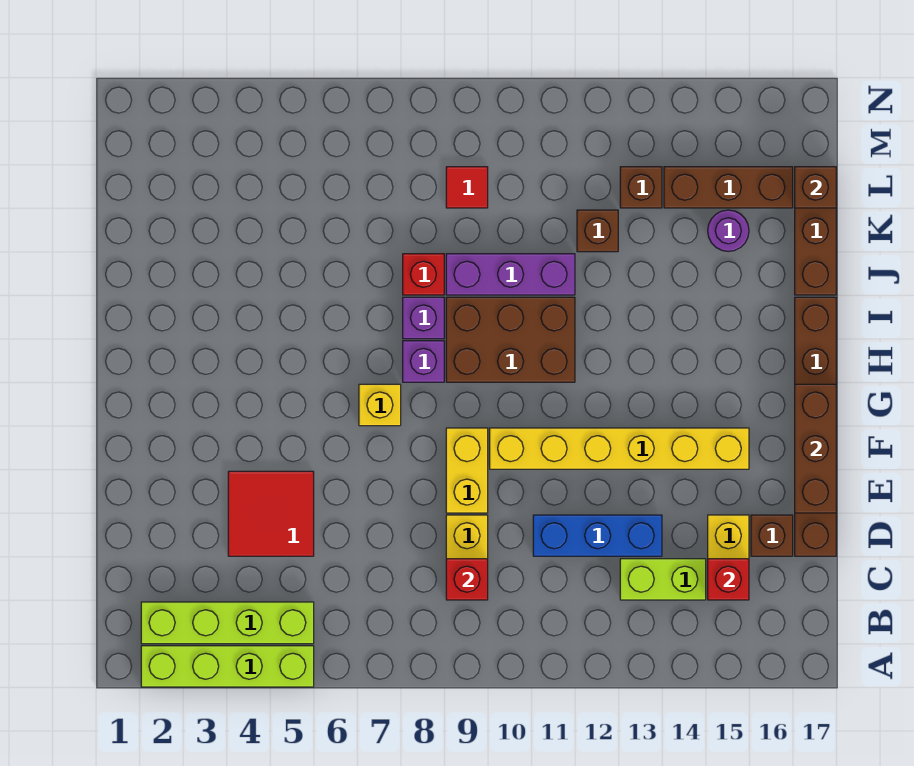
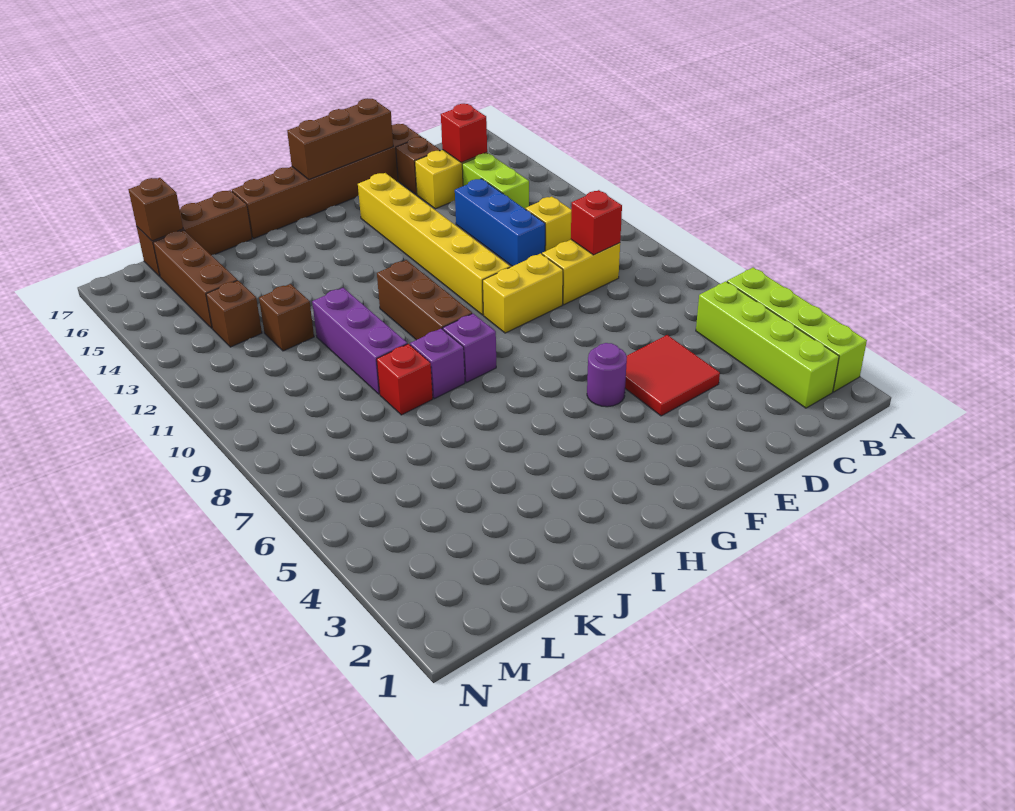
yellow 1x1 brick [359,384,401,426] -> yellow 1x1 brick moved to [525,196,571,251]
brown 2x3 brick [446,297,575,382] -> brown 1x3 brick [377,260,472,340]
purple 1x1 round brick [708,210,749,252] -> purple 1x1 round brick moved to [587,343,627,407]
red 1x1 tile [446,167,488,208] -> none

